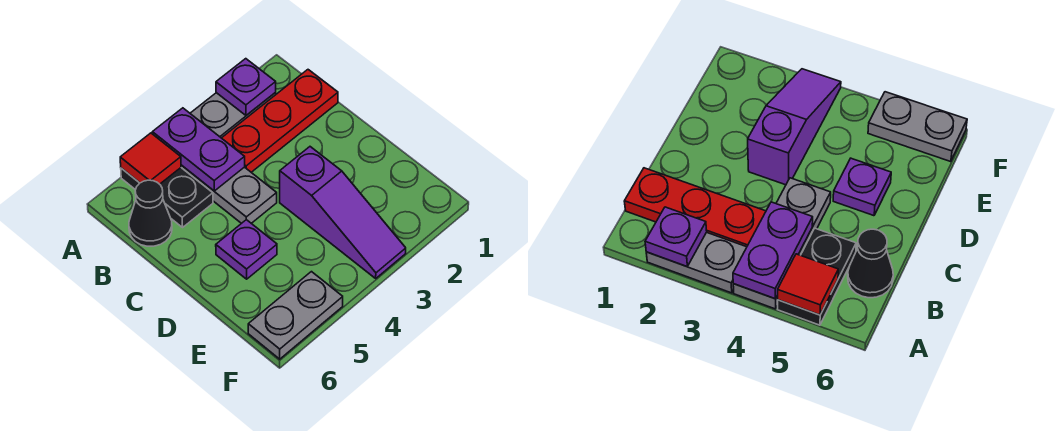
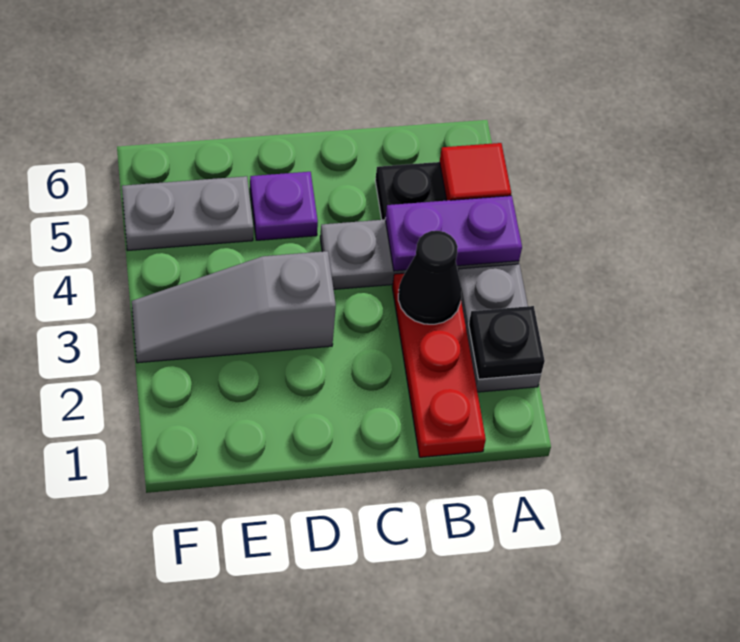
purple 1x1 plate [216,59,276,115] -> black 1x1 plate [469,306,545,379]
black 1x1 cone [129,180,172,246] -> black 1x1 cone moved to [398,231,462,324]
purple 1x3 slope [280,147,406,278] -> grey 1x3 slope [132,251,336,363]
grey 1x2 plate [248,272,343,359] -> grey 1x2 plate turned to [122,176,253,250]

